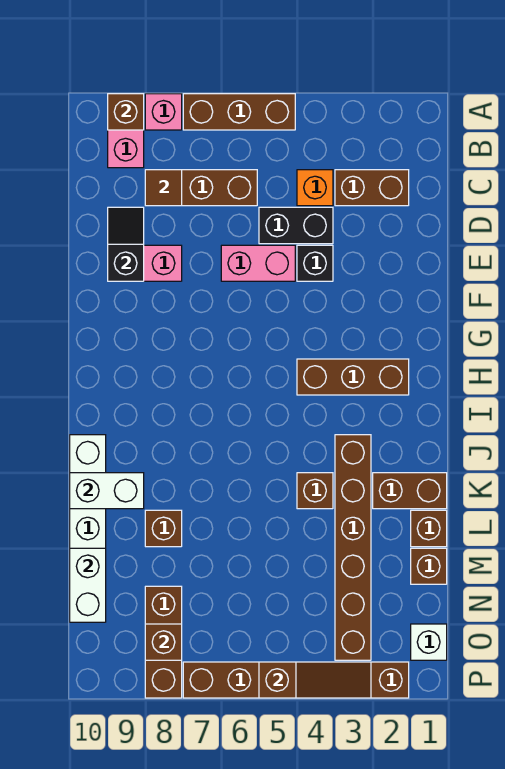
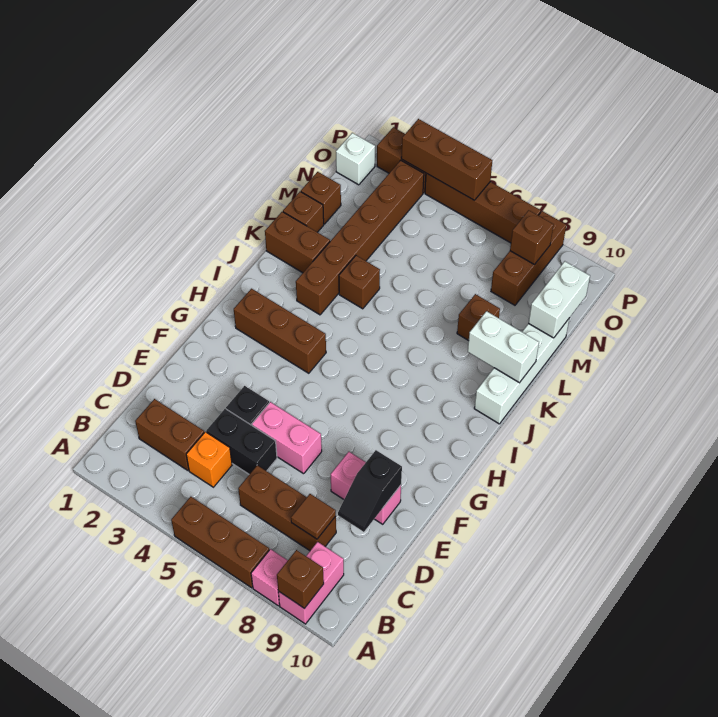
brown 1x3 slope [259,662,371,698] -> brown 1x3 brick [401,119,492,200]

